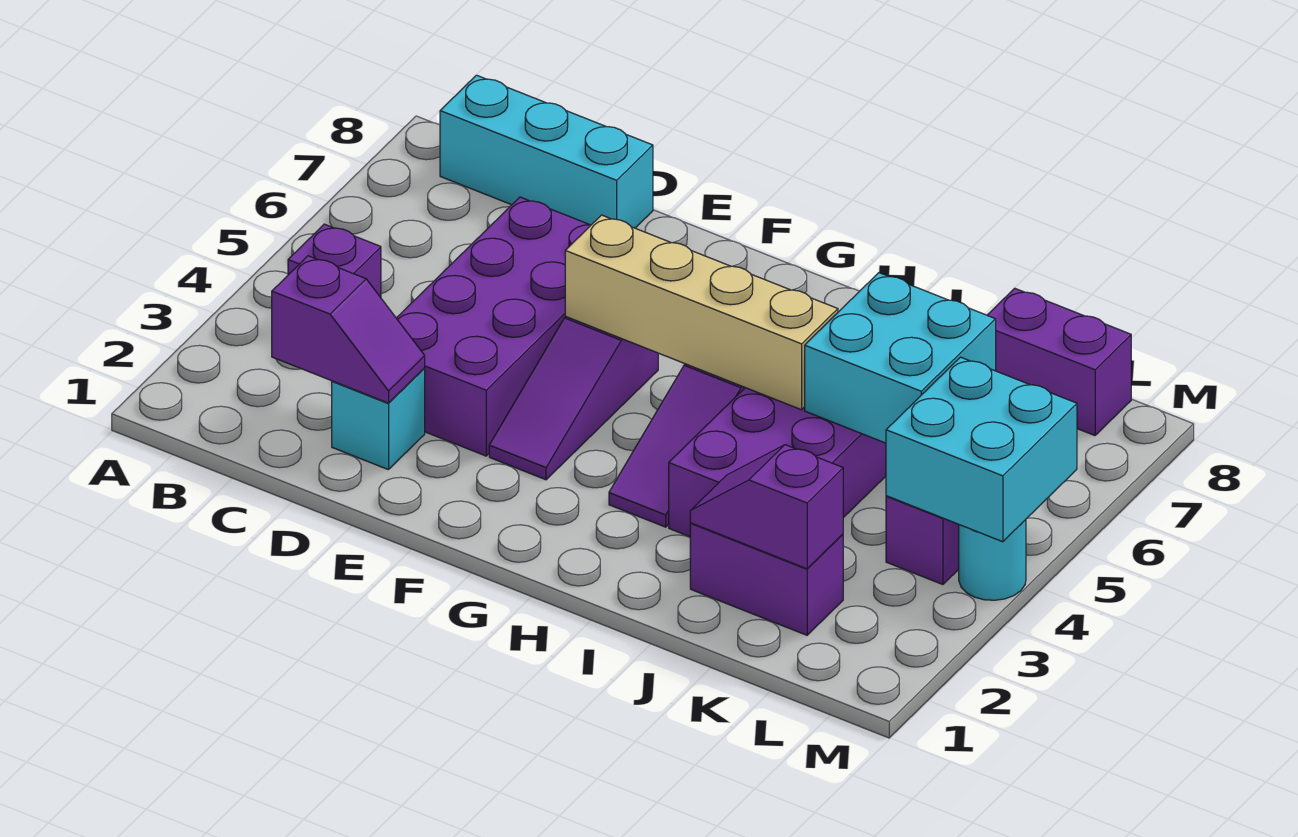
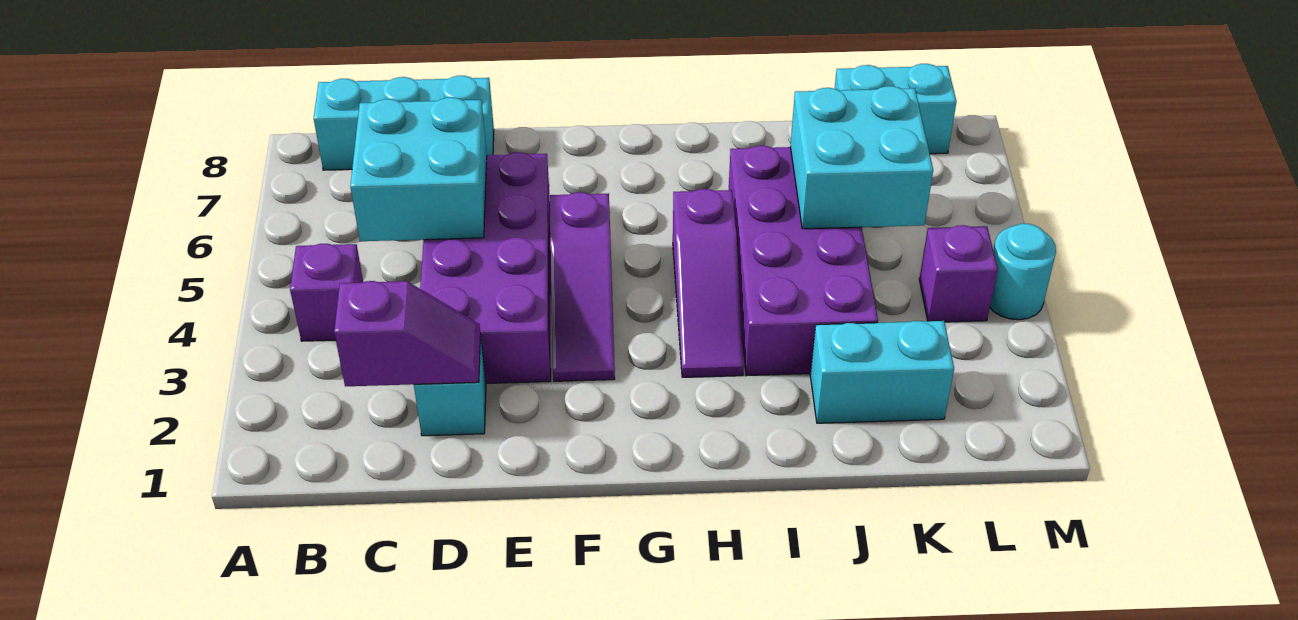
tan 1x4 brick [565,215,838,410] -> none
purple 1x2 brick [690,523,843,635] -> cyan 1x2 brick [810,321,954,423]
purple 1x2 slope [690,445,843,569] -> none
purple 1x2 brick [987,288,1131,436] -> cyan 1x2 brick [835,64,957,154]
cyan 2x2 brick [886,357,1077,542] -> cyan 2x2 brick moved to [350,98,487,241]

